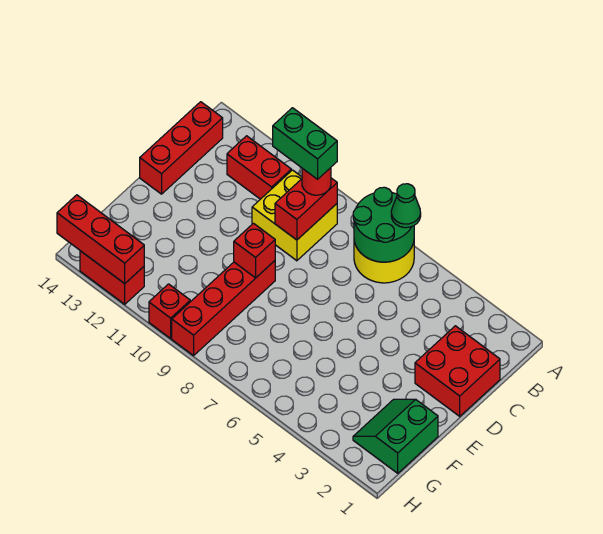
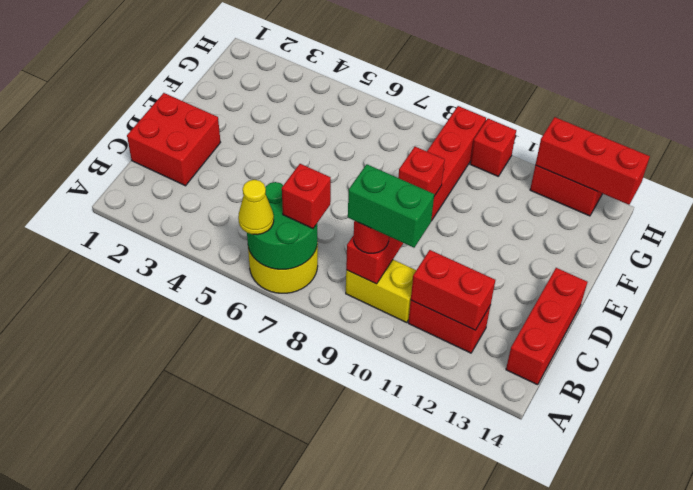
green 1x1 cone [391,184,421,228] -> yellow 1x1 cone [238,180,274,235]
none -> red 1x1 brick [282,164,331,228]
yellow 2x2 brick [252,170,337,261] -> yellow 1x2 brick [346,260,416,322]
none -> red 1x2 brick [411,250,495,330]
green 2x2 slope [353,399,438,473] -> none

